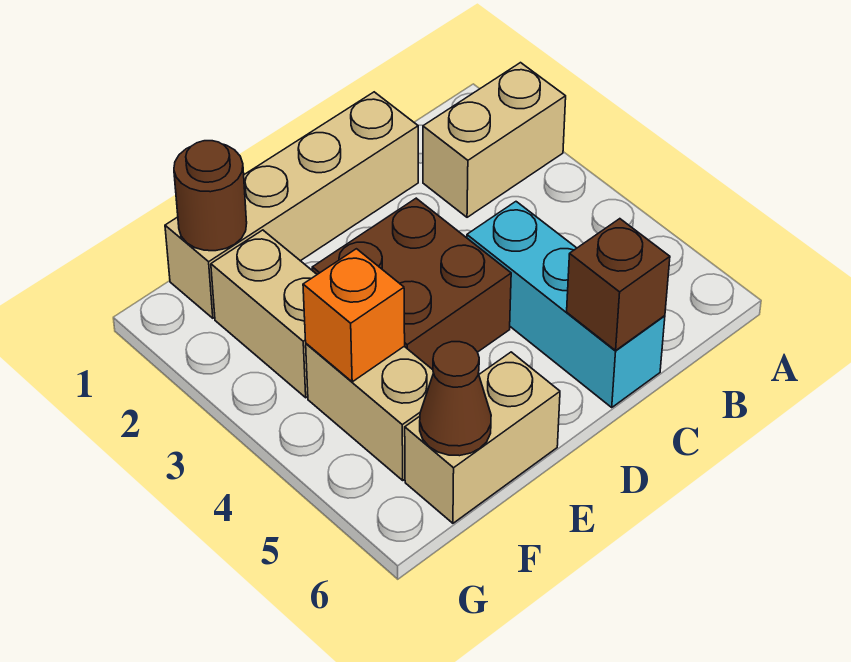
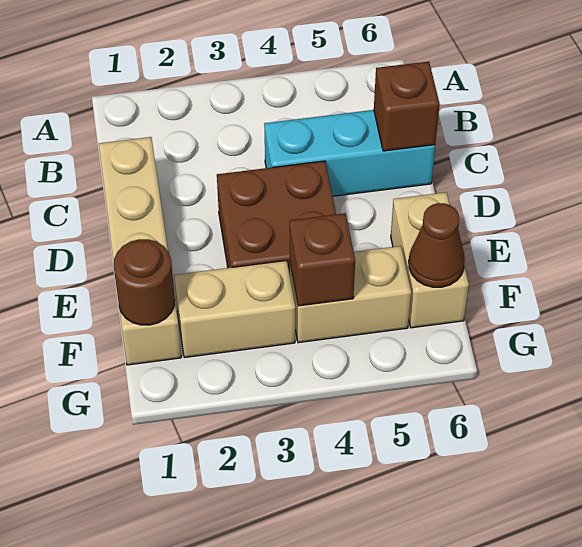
tan 1x2 brick [423,63,566,217] -> none
orange 1x1 brick [303,249,405,382] -> brown 1x1 brick [290,213,355,306]

